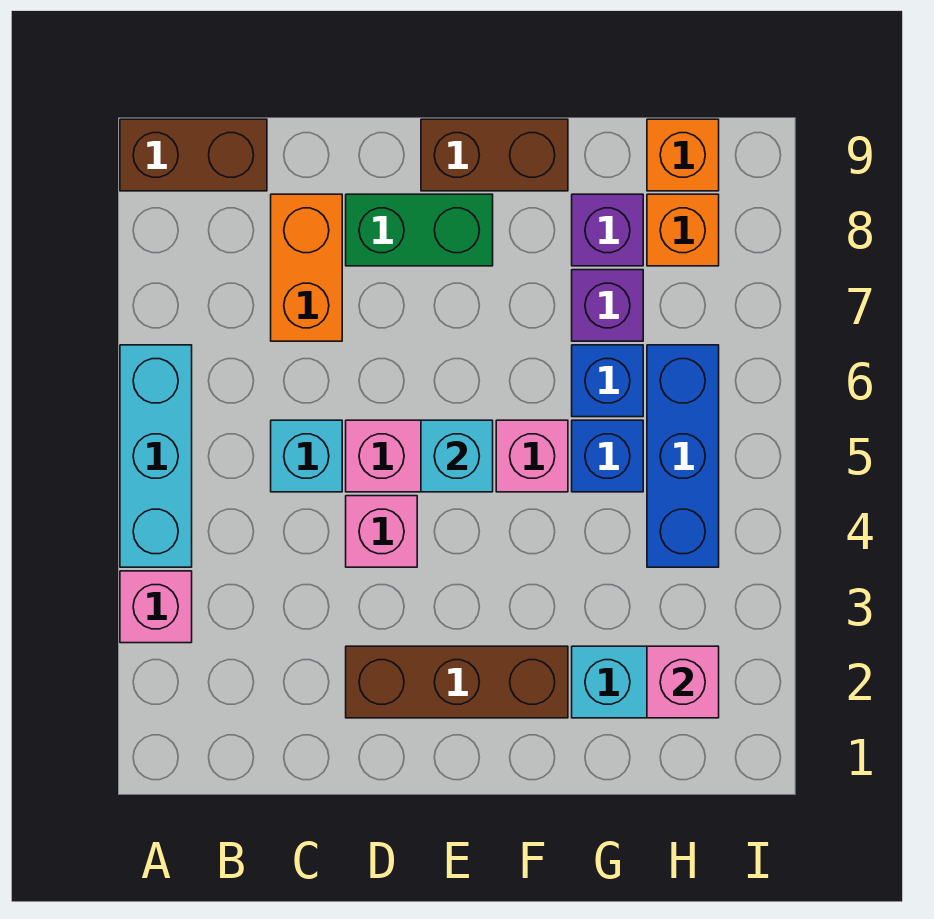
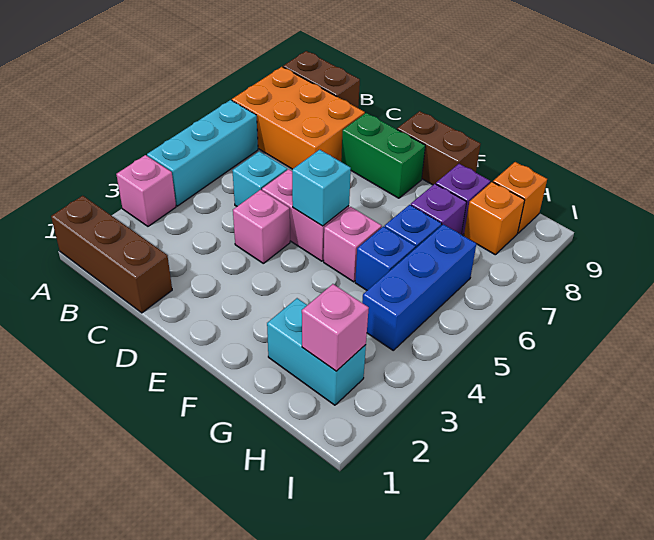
orange 1x2 brick [271,194,342,341] -> orange 2x3 brick [232,67,365,169]
brown 1x3 brick [346,646,568,718] -> brown 1x3 brick moved to [51,196,172,313]

